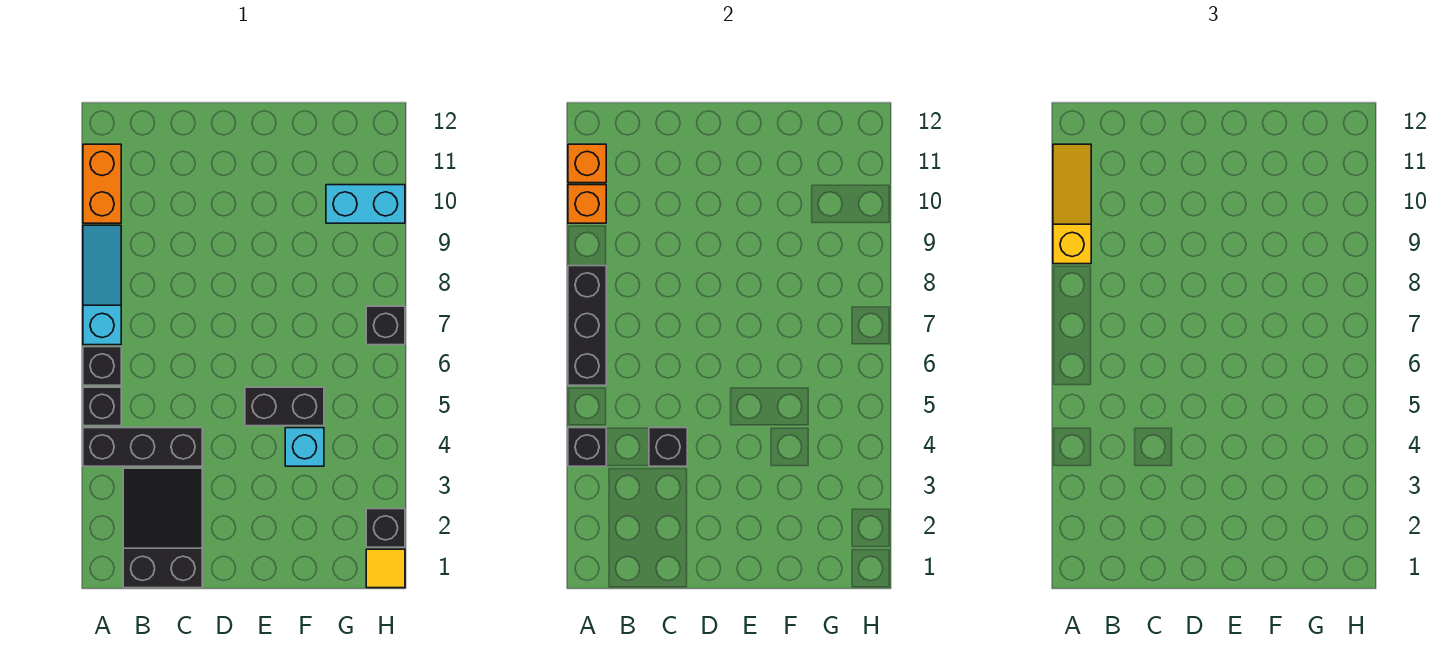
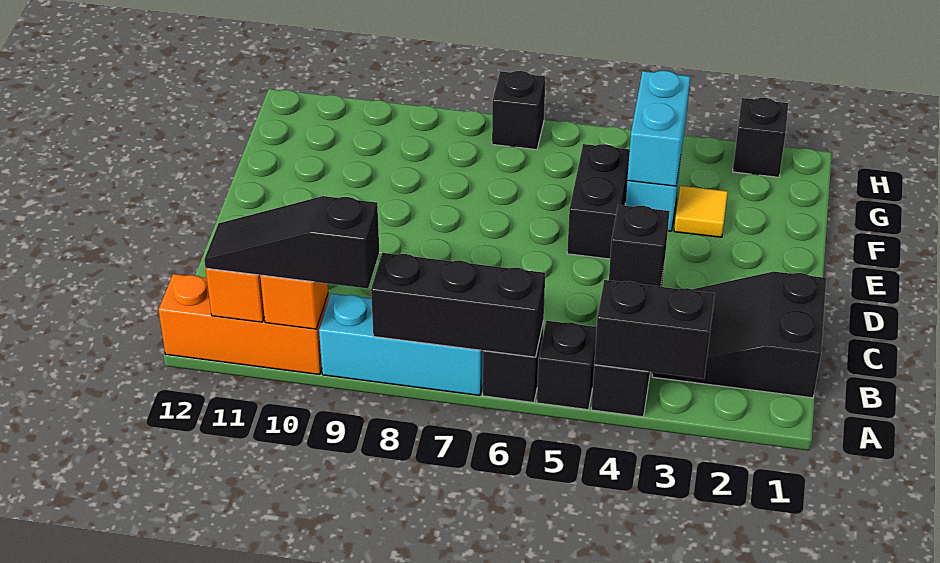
black 1x1 brick [568,428,606,466] -> black 1x2 brick [594,280,715,379]
cyan 1x3 slope [83,225,121,345] -> cyan 1x3 brick [319,294,483,395]
yellow 1x3 slope [1053,144,1091,264] -> black 1x3 slope [204,196,379,289]
orange 1x2 brick [83,144,121,223] -> orange 1x3 brick [159,274,329,375]
cyan 1x2 brick [326,185,405,223] -> cyan 1x2 brick moved to [627,71,690,186]
yellow 1x1 tile [366,549,405,588] -> yellow 1x1 tile moved to [674,186,728,237]

